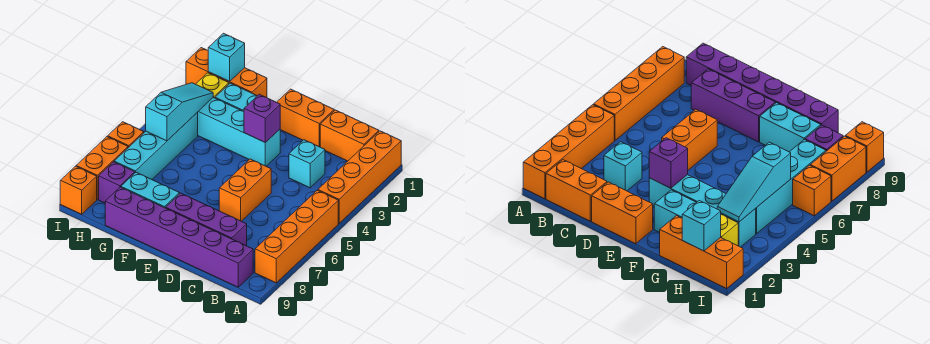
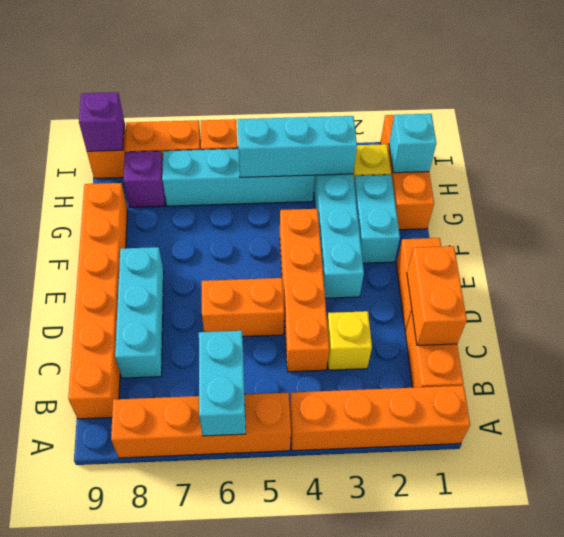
purple 1x6 brick [105,187,253,287] -> orange 1x6 brick [68,183,127,419]
none -> orange 1x2 brick [407,246,467,345]
cyan 1x1 brick [289,140,325,188] -> yellow 1x1 brick [327,311,372,370]
none -> orange 1x4 brick [280,209,329,372]
purple 1x3 brick [166,193,247,246] -> cyan 1x3 brick [115,247,164,378]
purple 1x1 brick [244,94,280,143] -> purple 1x1 brick moved to [79,92,124,151]
cyan 1x2 brick [121,172,180,208] -> cyan 1x2 brick moved to [199,331,246,436]
cyan 1x3 slope [146,83,213,141] -> cyan 1x3 brick [238,116,357,177]

